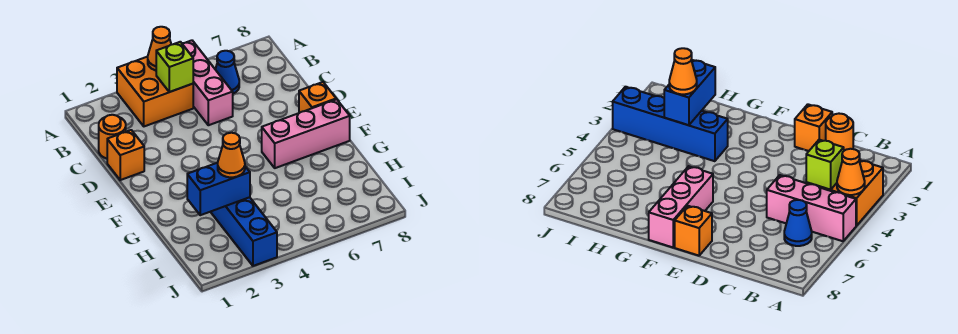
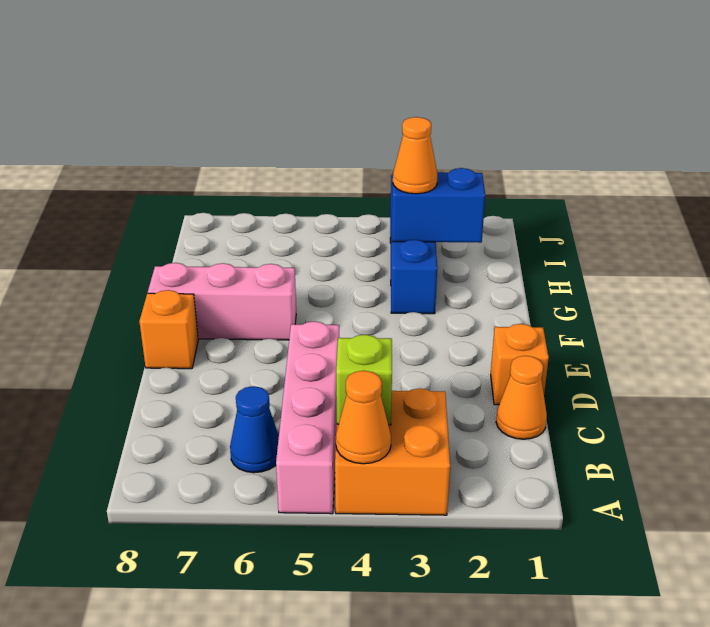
pink 1x3 brick [182,40,233,125] -> pink 1x4 brick [276,321,339,514]
orange 1x1 round brick [99,115,126,159] -> orange 1x1 cone [496,356,547,439]

